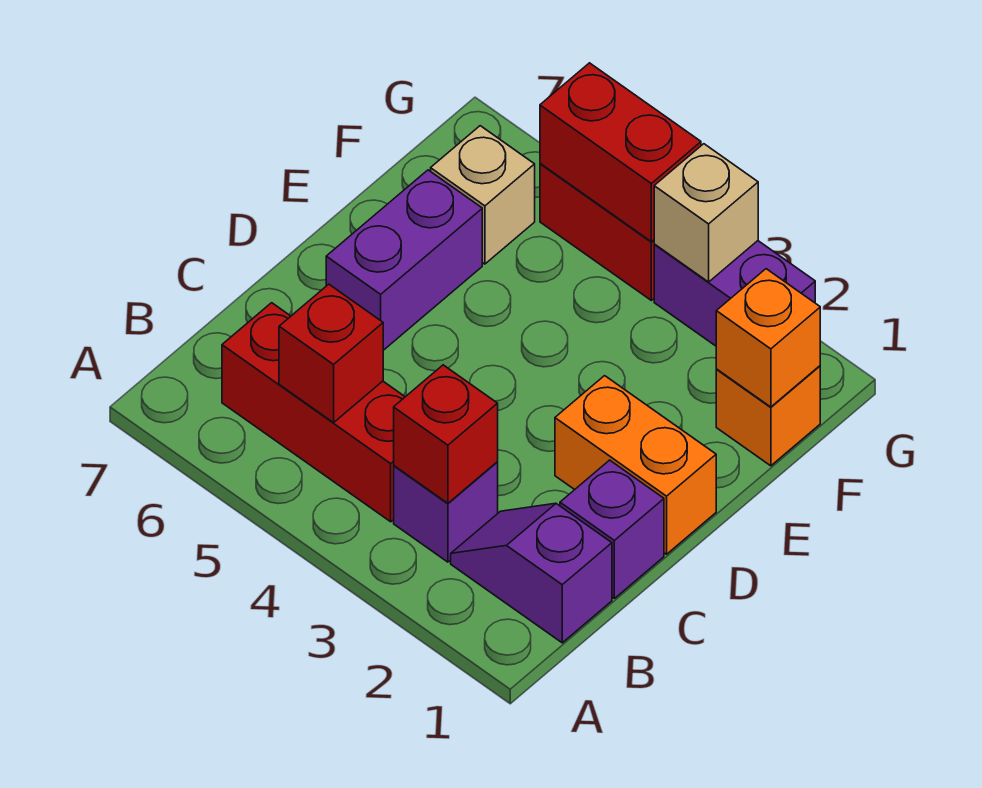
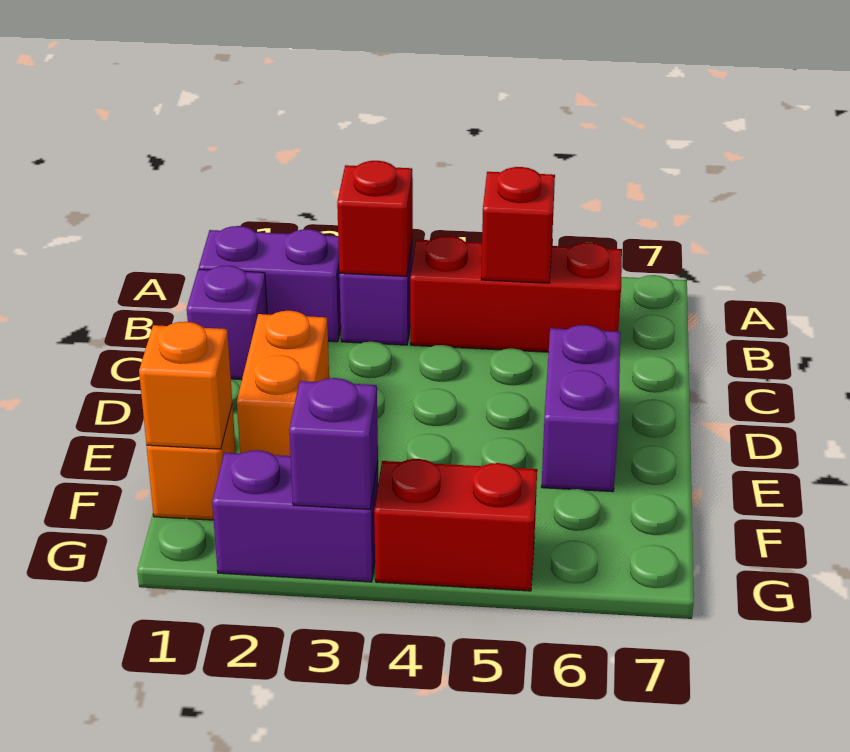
purple 1x2 slope [451,503,612,643] -> purple 1x2 brick [199,226,341,342]
orange 1x2 brick [555,376,716,554] -> orange 1x2 brick turned to [237,311,329,456]
tan 1x1 brick [431,126,535,264] -> none
tan 1x1 brick [654,144,758,282] -> purple 1x1 brick [289,378,378,509]
red 1x2 brick [540,63,701,242] -> none

